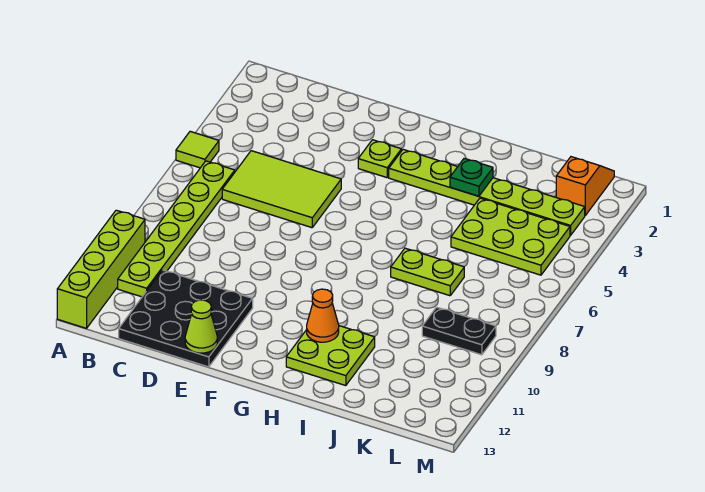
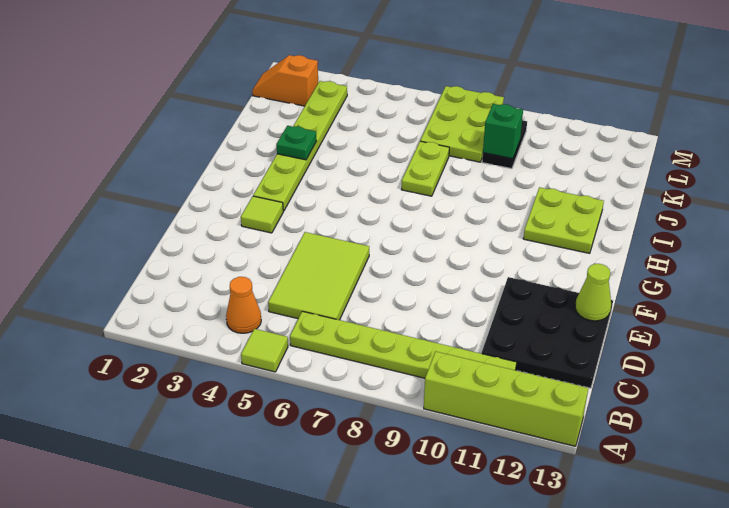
lime 1x1 plate [358,140,401,178] -> lime 1x1 tile [241,196,283,233]
orange 1x1 cone [307,289,339,342] -> orange 1x1 cone moved to [226,277,261,333]
lime 2x3 plate [451,198,570,275] -> lime 2x3 plate moved to [420,86,504,162]
none -> green 1x1 brick [483,104,523,159]

